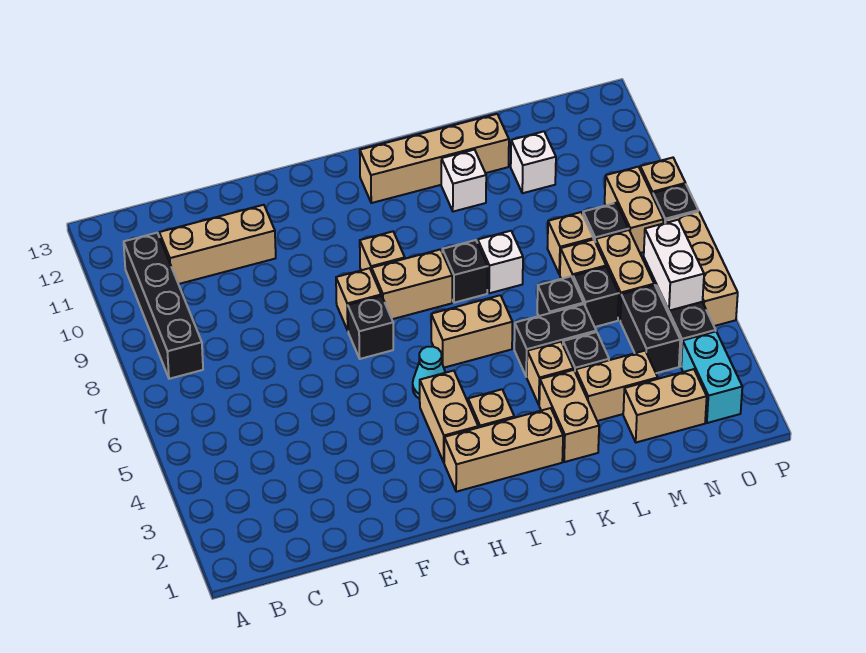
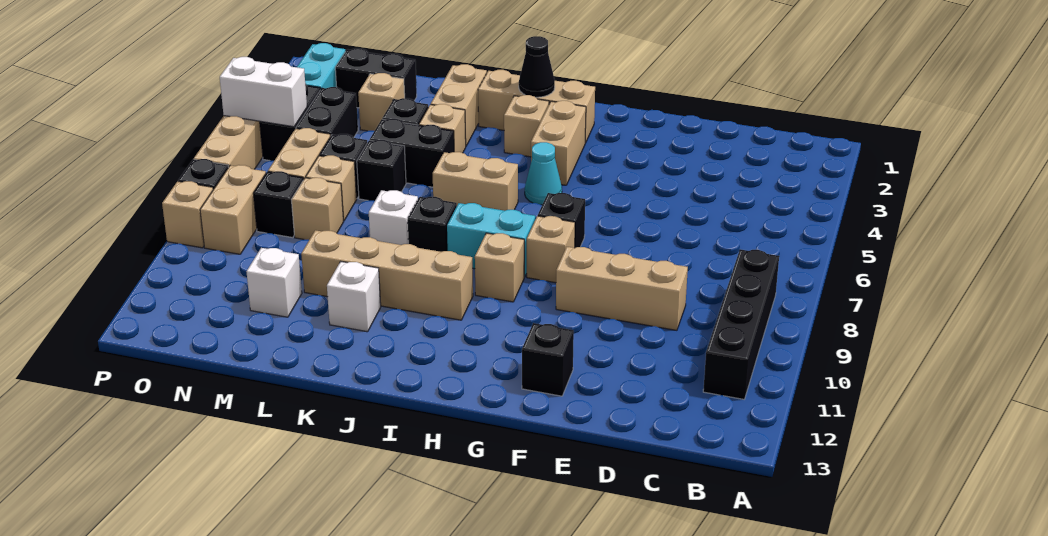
tan 1x3 brick [159,205,276,284] -> tan 1x3 brick moved to [556,247,688,330]
none -> black 1x1 brick [522,323,574,396]
tan 1x2 brick [372,249,452,319] -> cyan 1x2 brick [447,203,535,277]
none -> black 1x1 cone [519,36,555,97]
tan 1x4 brick [360,114,509,203] -> tan 1x4 brick moved to [301,230,473,320]
tan 1x2 brick [576,351,658,421] -> tan 1x1 brick [358,73,405,131]
tan 1x2 brick [623,369,707,442] -> black 1x2 brick [335,48,417,108]
white 1x2 brick [644,220,704,311] -> white 1x2 brick turned to [220,57,307,127]

